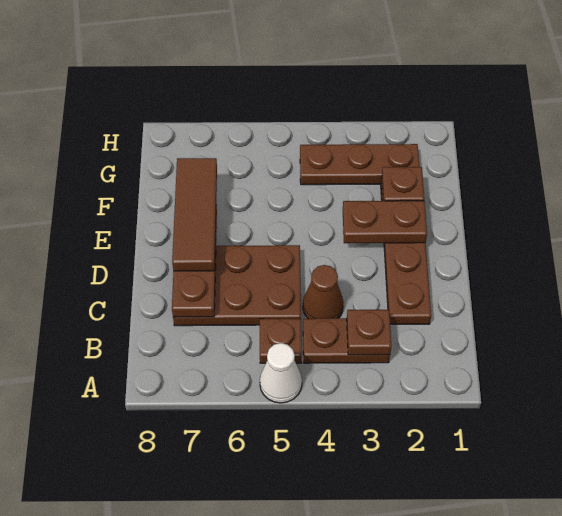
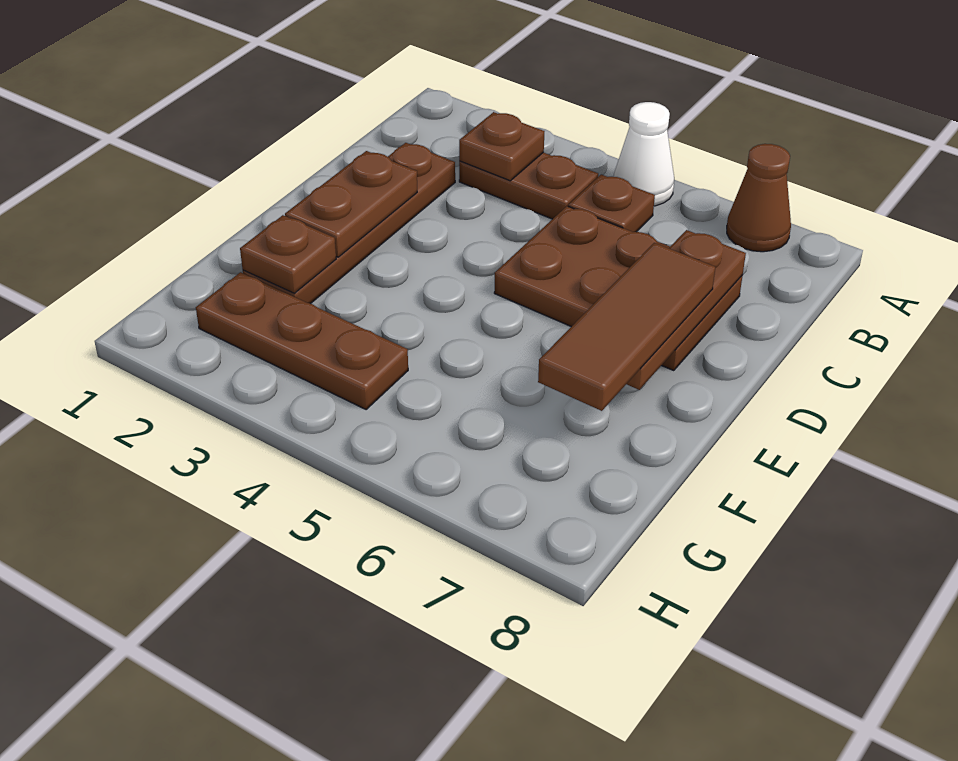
brown 1x1 cone [303,265,343,319] -> brown 1x1 cone moved to [727,144,791,252]
brown 1x2 plate [343,201,427,243] -> brown 1x2 plate turned to [285,151,417,257]

